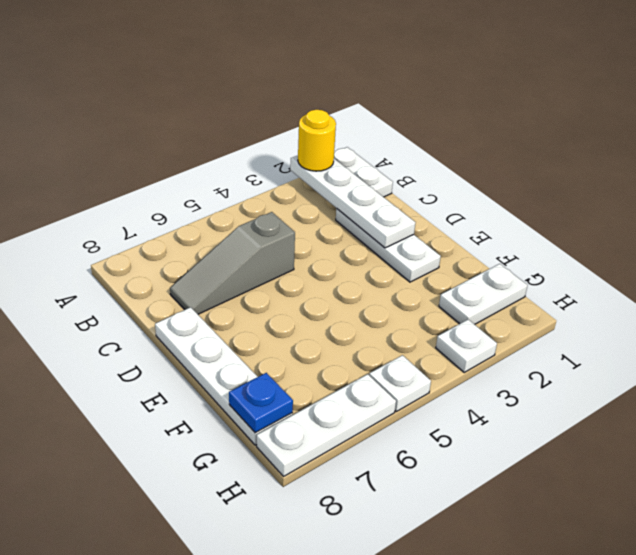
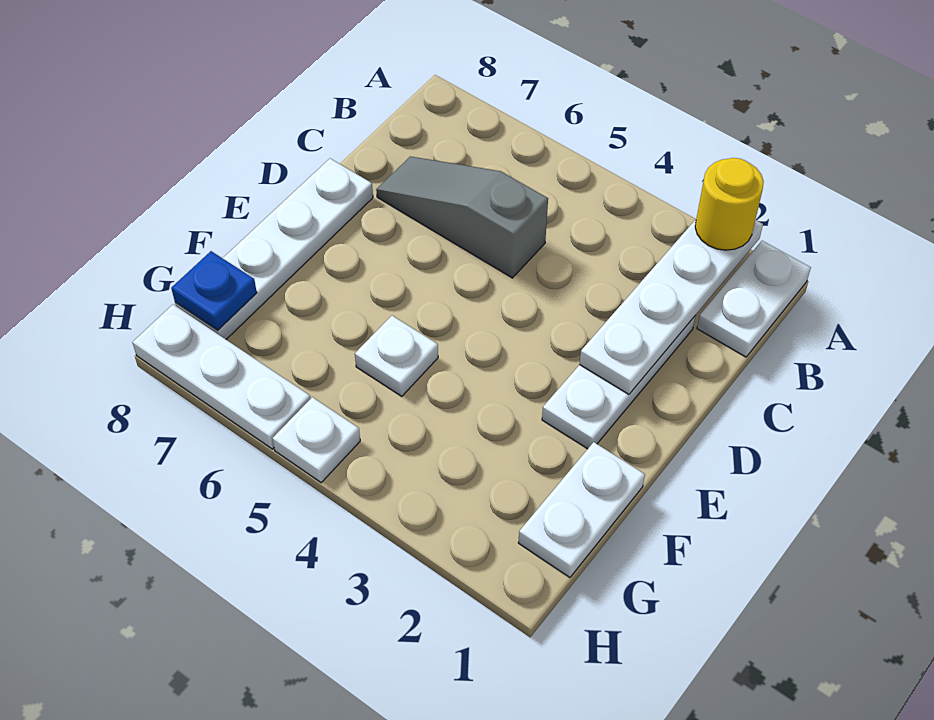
white 1x2 plate [439,264,528,324] -> white 1x2 plate turned to [518,442,645,577]
white 1x1 plate [436,319,497,372] -> white 1x1 plate moved to [355,316,438,396]

